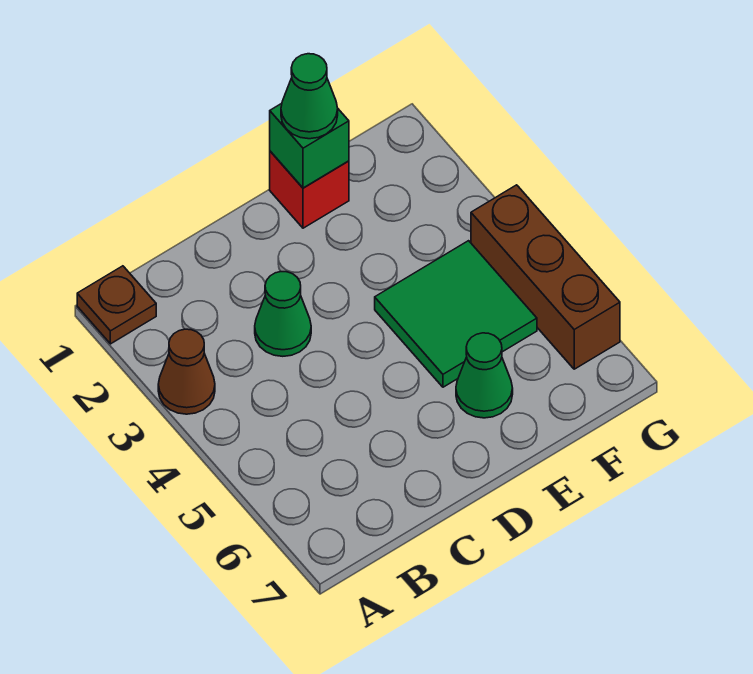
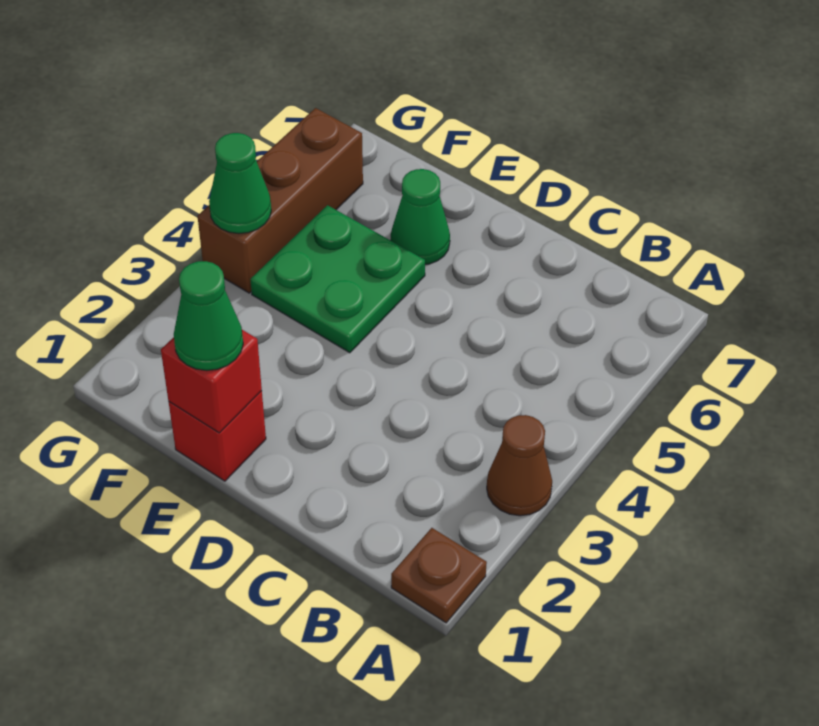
green 1x1 cone [255,272,311,356] -> green 1x1 cone moved to [209,133,271,234]
green 1x1 brick [270,103,349,188] -> red 1x1 brick [161,330,262,433]
green 2x2 tile [375,241,537,387] -> green 2x2 plate [250,205,425,353]

